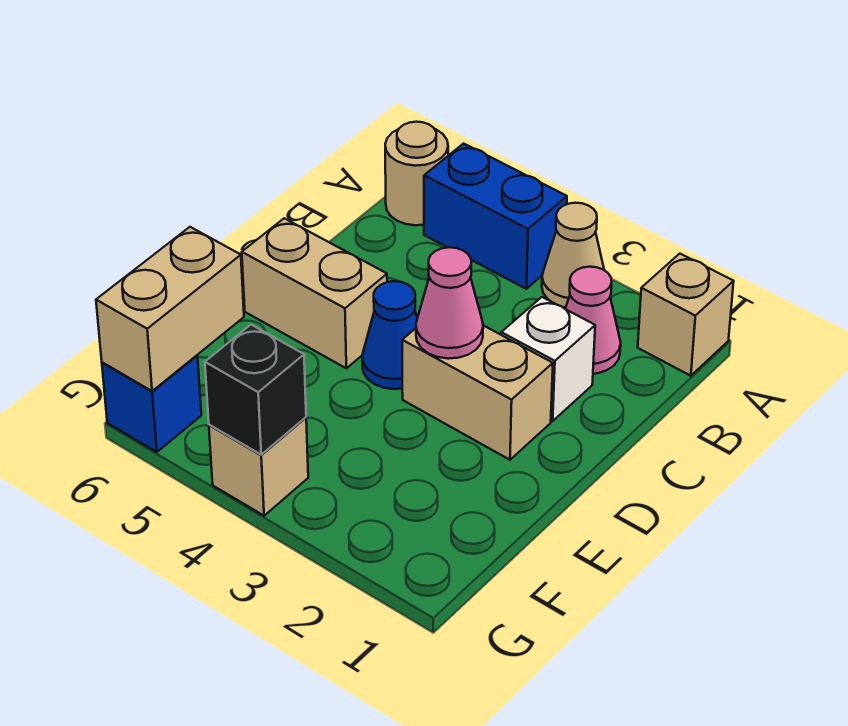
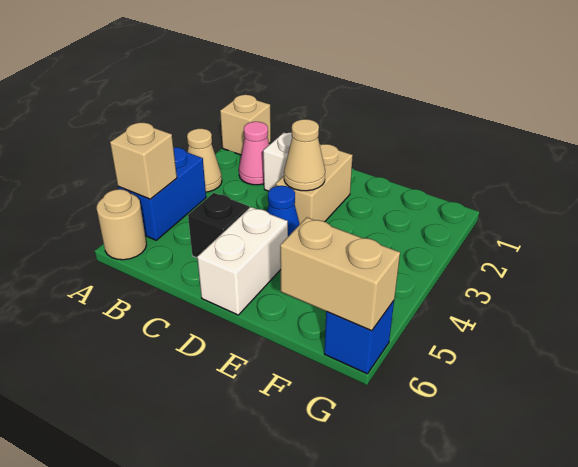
pink 1x1 cone [416,247,483,359] -> tan 1x1 cone [284,119,325,191]
tan 1x2 brick [242,218,387,368] -> white 1x2 brick [197,207,288,315]
tan 1x1 brick [209,417,308,516] -> tan 1x1 brick moved to [110,123,177,199]
black 1x1 brick [205,325,306,455] -> black 1x1 brick moved to [188,193,249,258]

